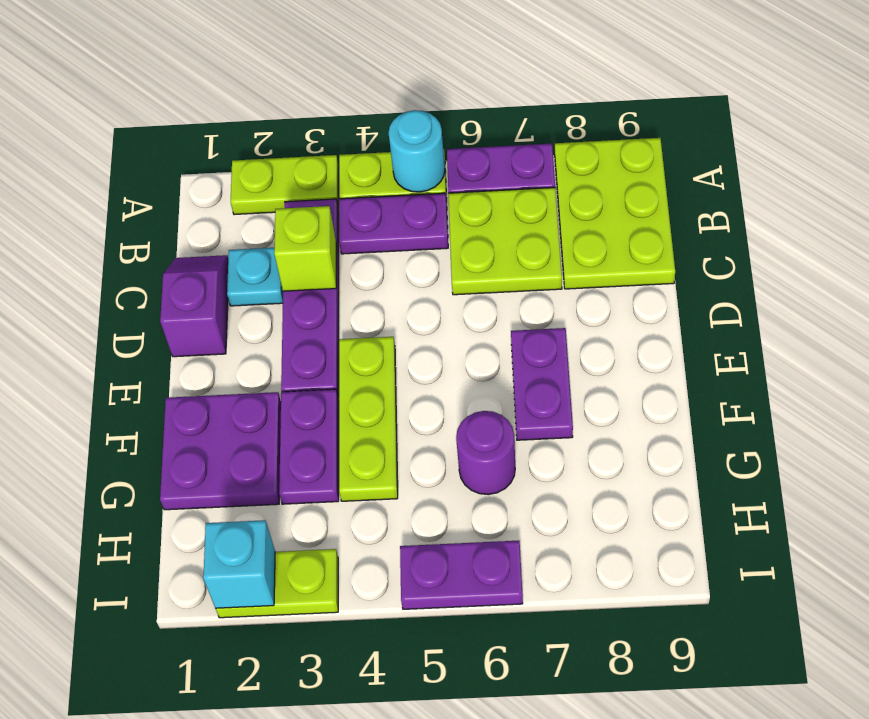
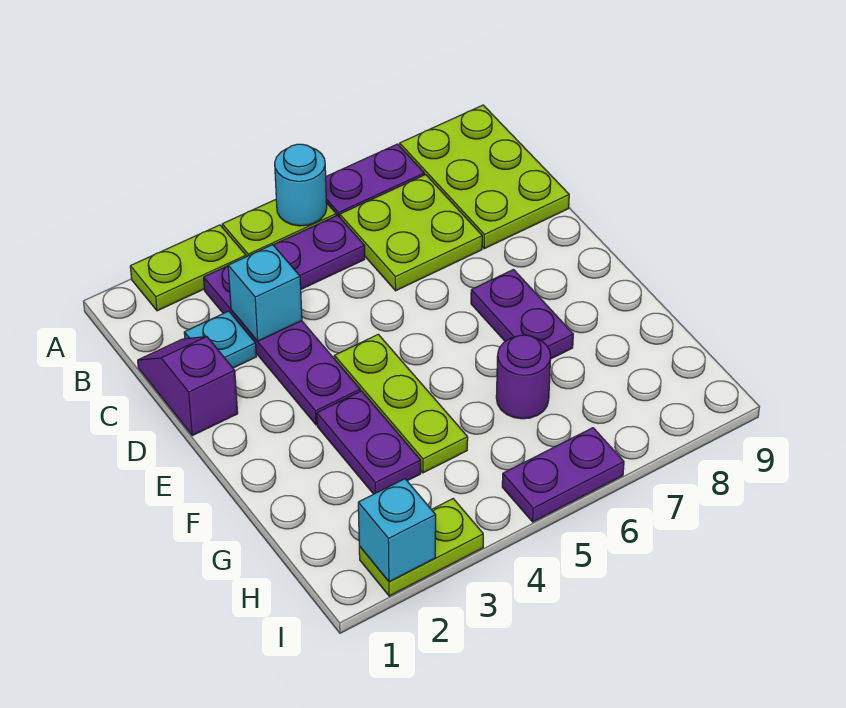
lime 1x1 brick [274,206,336,291] -> cyan 1x1 brick [228,245,302,341]
purple 2x2 plate [160,392,281,510] -> none

